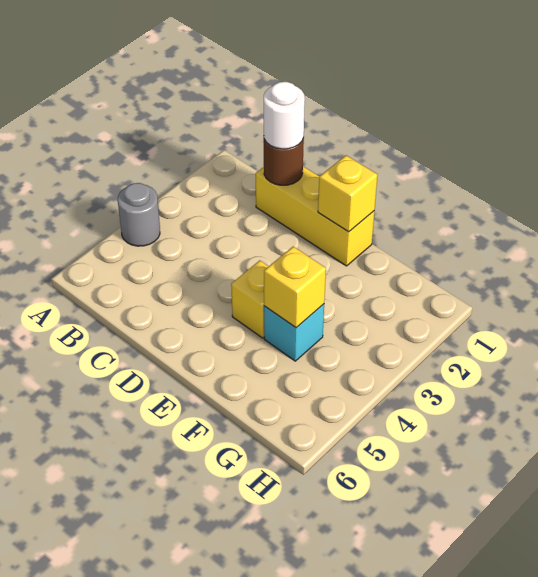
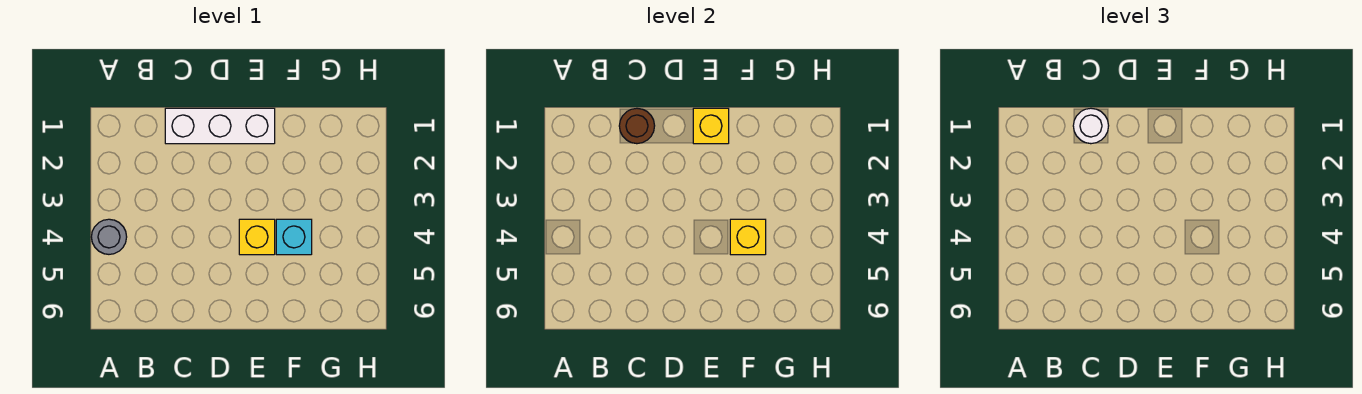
yellow 1x3 brick [256,167,374,266] -> white 1x3 brick [165,108,275,144]

